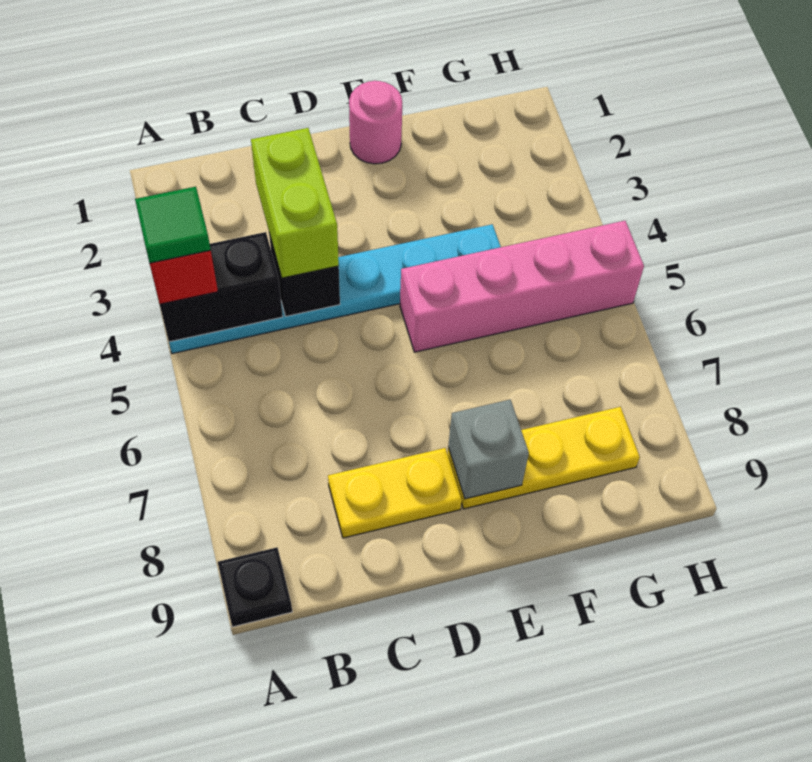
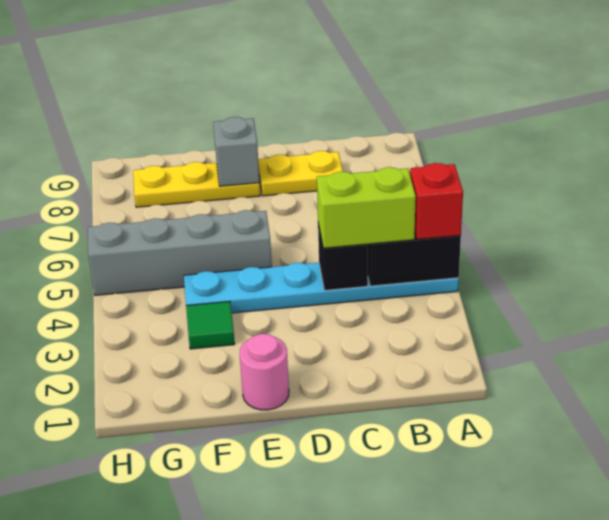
green 1x1 tile [135,187,211,263] -> green 1x1 tile moved to [186,301,235,349]
black 1x1 plate [218,547,292,627] -> none
lime 1x2 brick [251,128,339,278] -> lime 1x2 brick turned to [317,167,416,248]
pink 1x4 brick [400,221,644,352] -> grey 1x4 brick [88,210,272,295]

